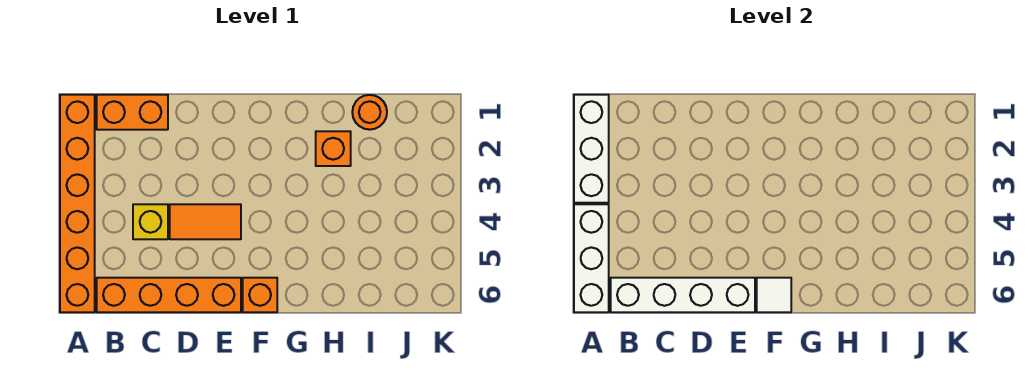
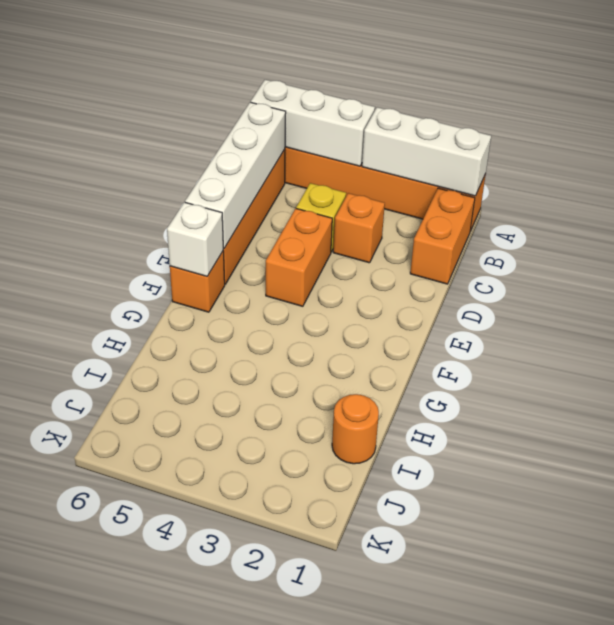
orange 1x2 tile [170,204,241,239] -> orange 1x2 brick [266,209,332,306]
white 1x1 tile [757,278,791,312] -> white 1x1 brick [167,202,223,276]
orange 1x1 brick [316,131,351,166] -> orange 1x1 brick moved to [333,193,385,263]

